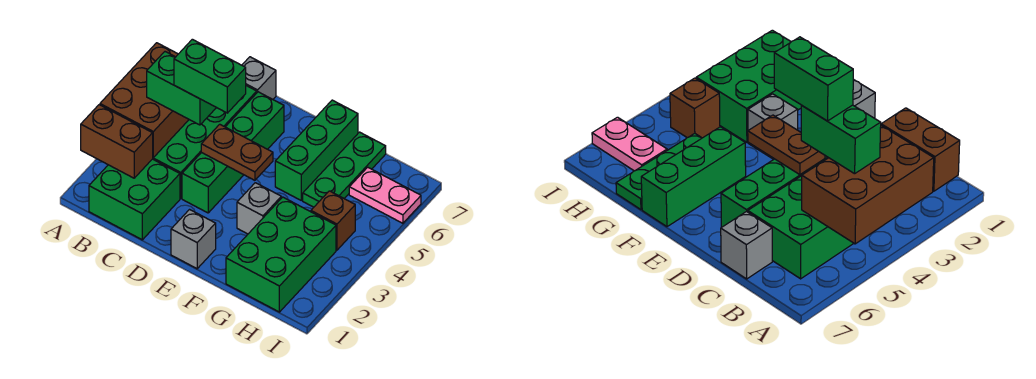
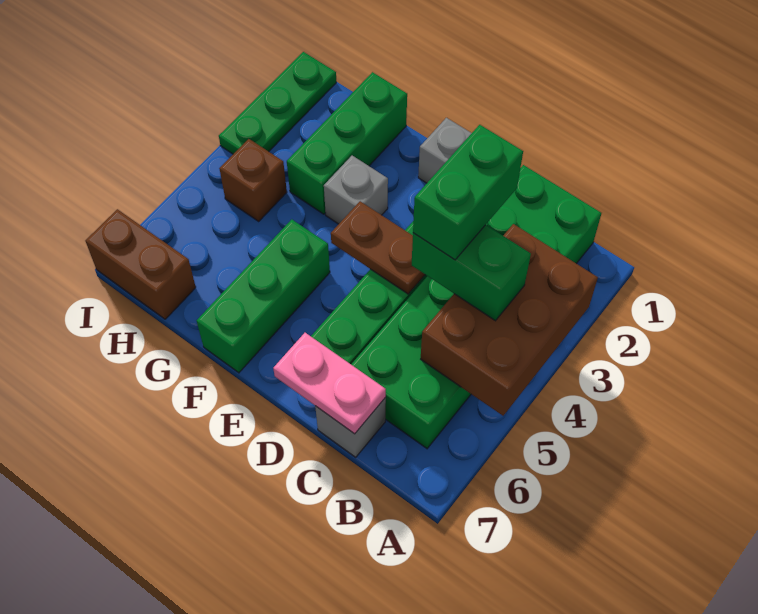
brown 1x2 brick [81,105,153,178] -> brown 1x2 brick moved to [85,209,196,319]
green 1x2 brick [174,39,246,113] -> green 1x2 brick turned to [413,125,523,260]
green 2x3 brick [226,197,336,312] -> green 1x3 brick [287,72,407,214]
green 1x3 plate [303,132,386,207] -> green 1x3 plate moved to [219,52,336,154]
pink 1x2 plate [349,167,421,223] -> pink 1x2 plate moved to [273,333,386,434]

